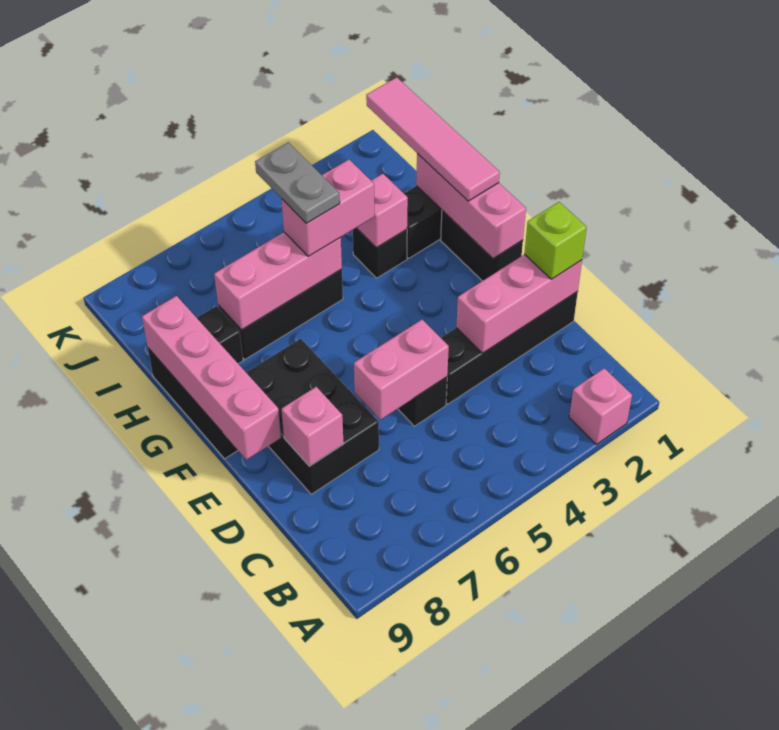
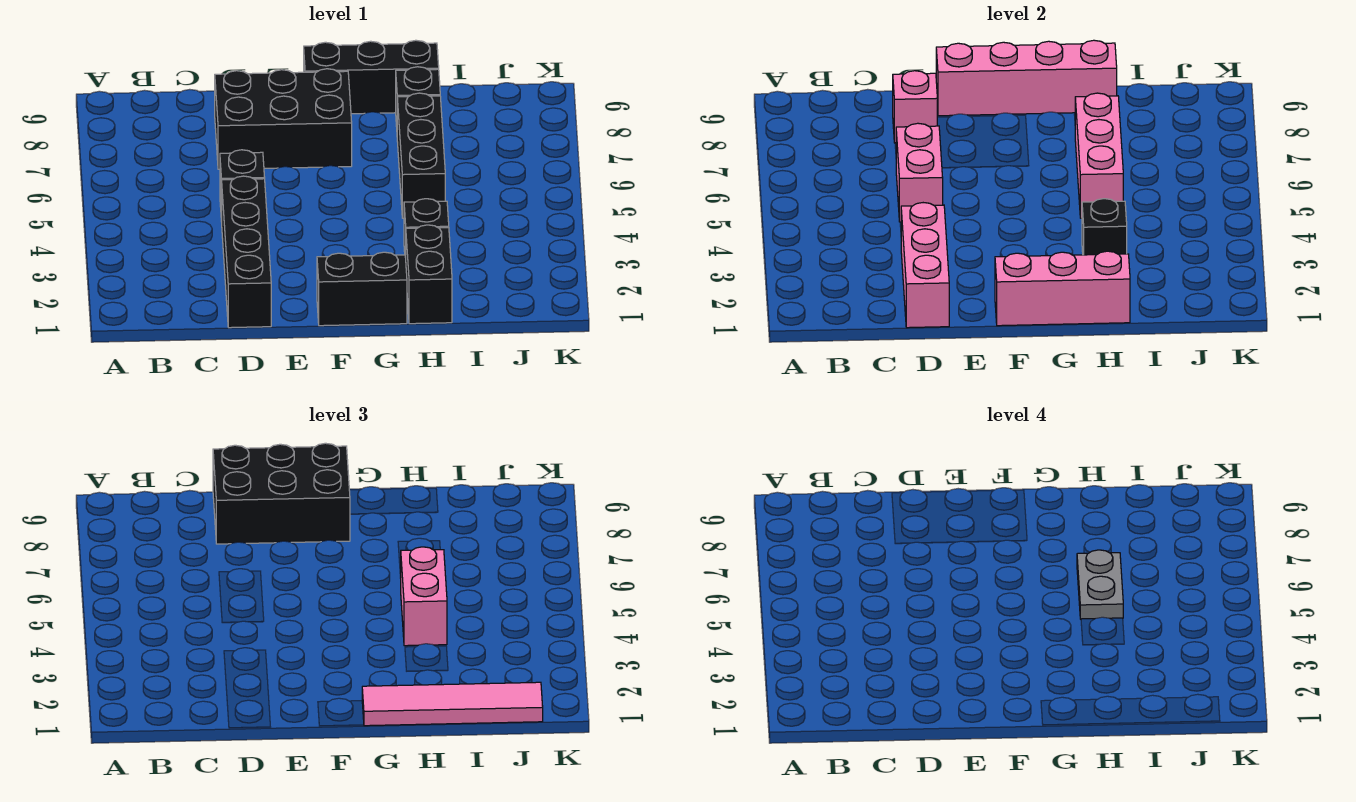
pink 1x1 brick [569,368,632,444] -> none
lime 1x1 brick [524,202,587,279] -> none
none -> black 2x3 brick [213,443,350,544]
pink 1x1 brick [357,174,408,248] -> black 1x1 brick [1082,199,1127,255]
grey 1x2 plate [255,142,340,223] -> grey 1x2 plate turned to [1077,550,1123,619]

